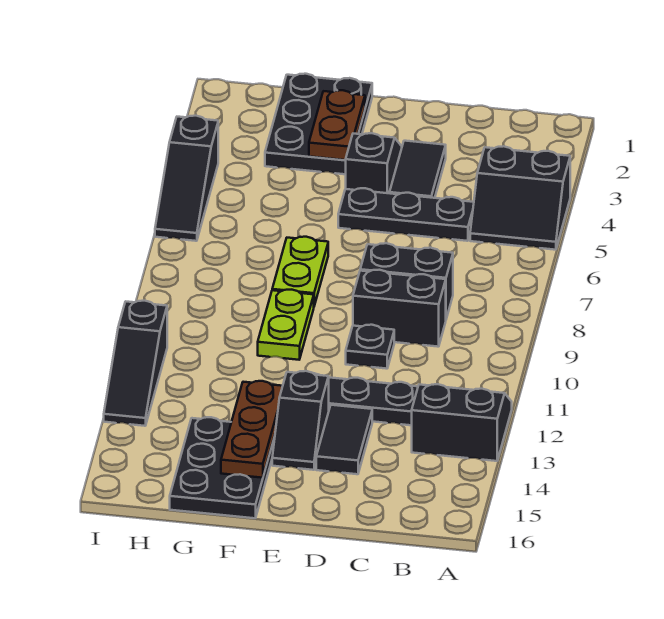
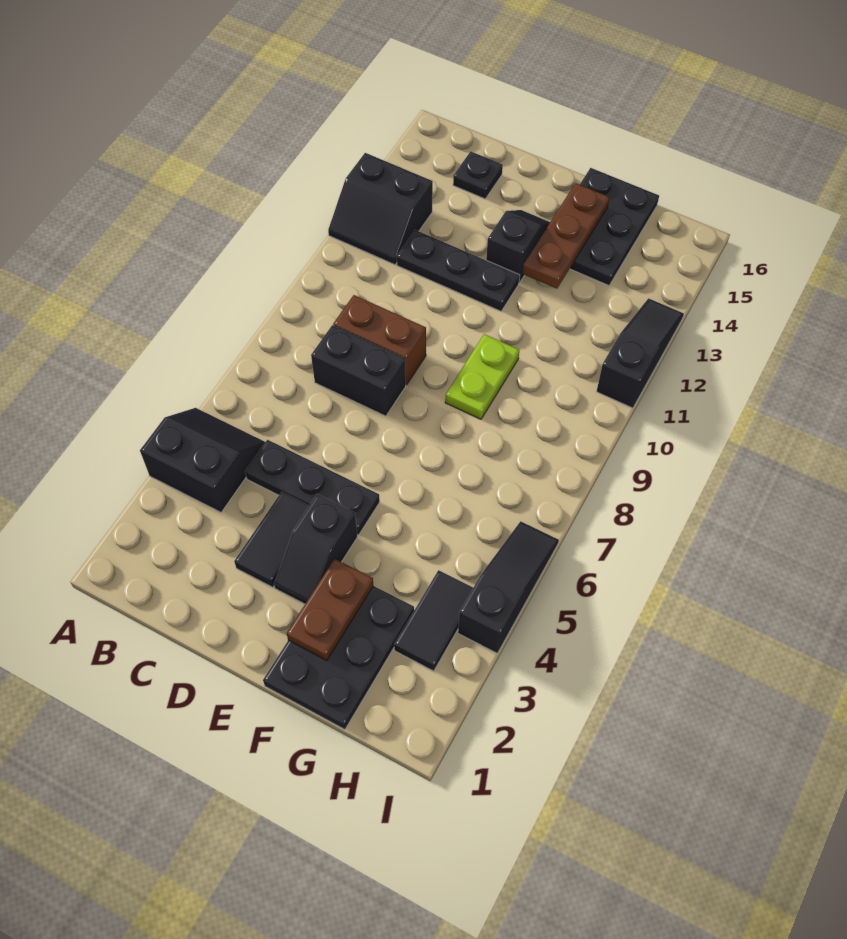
black 1x2 brick [353,270,446,347] -> brown 1x2 brick [333,295,426,385]
black 1x1 plate [346,325,394,369] -> black 1x1 plate moved to [453,151,503,199]
black 1x2 tile [316,405,372,474] -> black 1x2 tile moved to [394,570,473,671]
lime 1x2 plate [272,237,328,306] -> none

